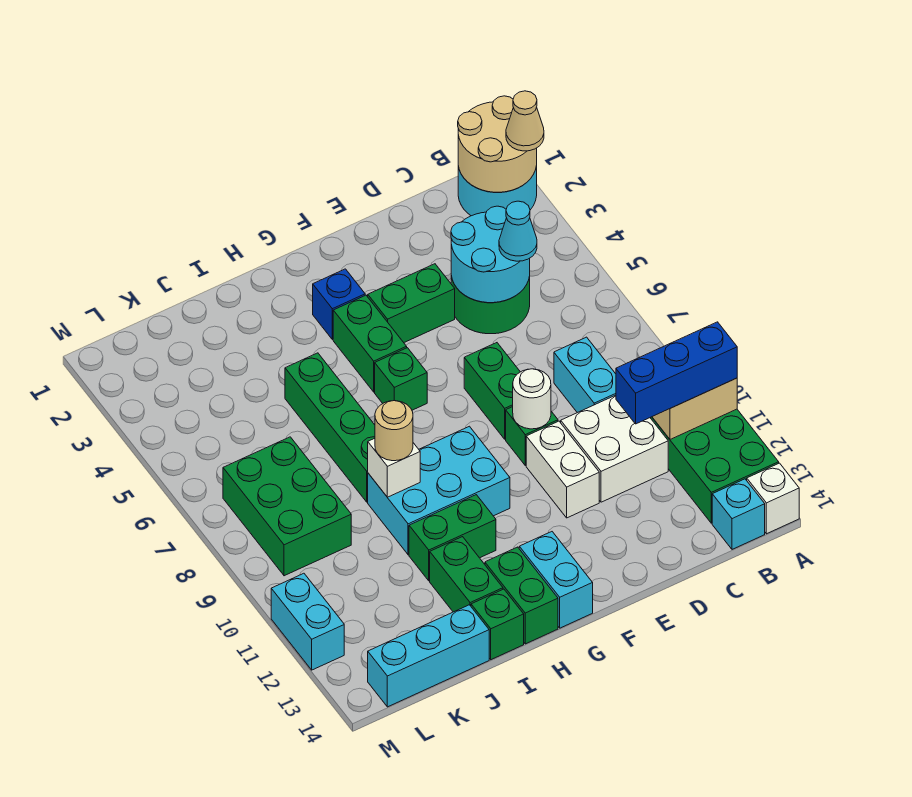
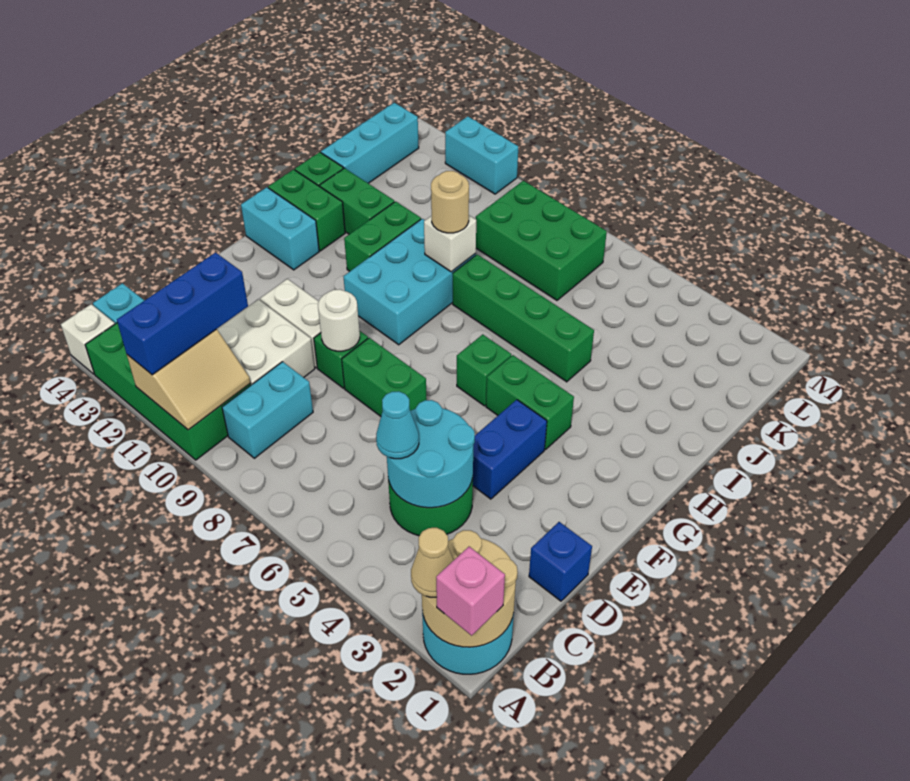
none -> pink 1x1 brick [436,547,505,636]
cyan 1x2 brick [554,337,616,413] -> cyan 1x2 brick turned to [222,362,313,458]
green 1x2 brick [368,264,455,342] -> blue 1x2 brick [473,400,547,499]
blue 1x1 brick [313,269,365,340] -> blue 1x1 brick moved to [529,522,592,601]

